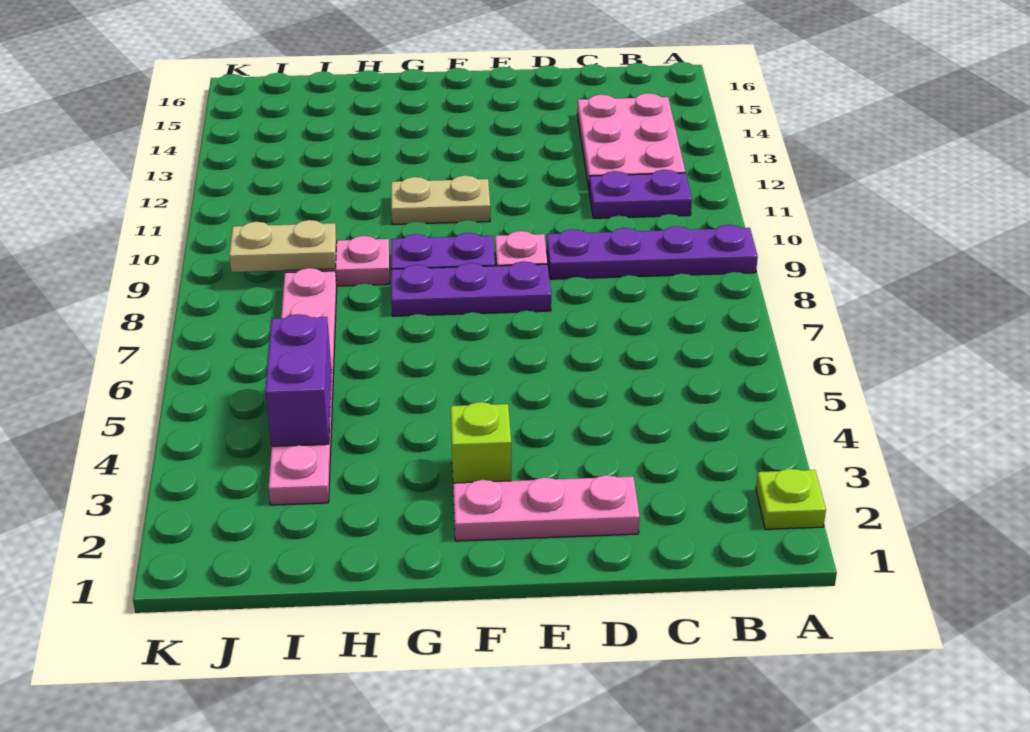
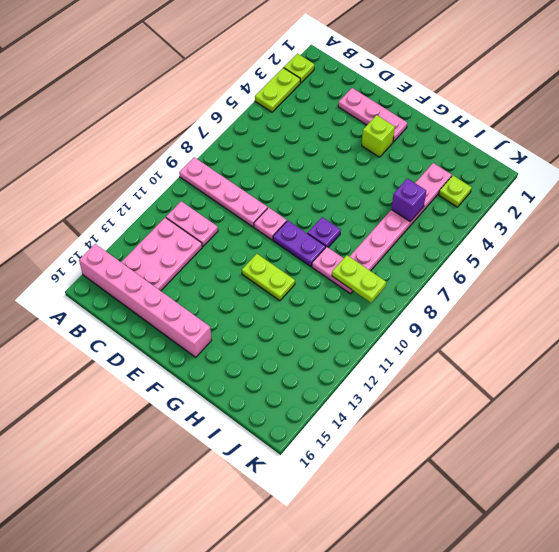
none -> lime 1x2 plate [255,68,300,112]
purple 1x4 plate [547,225,758,279] -> pink 1x4 plate [179,157,268,227]
none -> pink 1x6 brick [79,244,211,357]
purple 1x2 plate [589,170,692,218] -> pink 1x2 plate [166,201,218,247]
purple 1x3 plate [391,261,551,316] -> purple 1x1 plate [308,217,341,247]
tan 1x2 plate [391,175,490,225] -> lime 1x2 plate [242,254,295,301]
purple 1x2 brick [265,314,332,446] -> purple 1x1 brick [391,178,426,221]
tan 1x2 plate [229,220,337,272] -> lime 1x2 plate [332,255,386,303]
none -> lime 1x1 plate [439,176,472,207]

